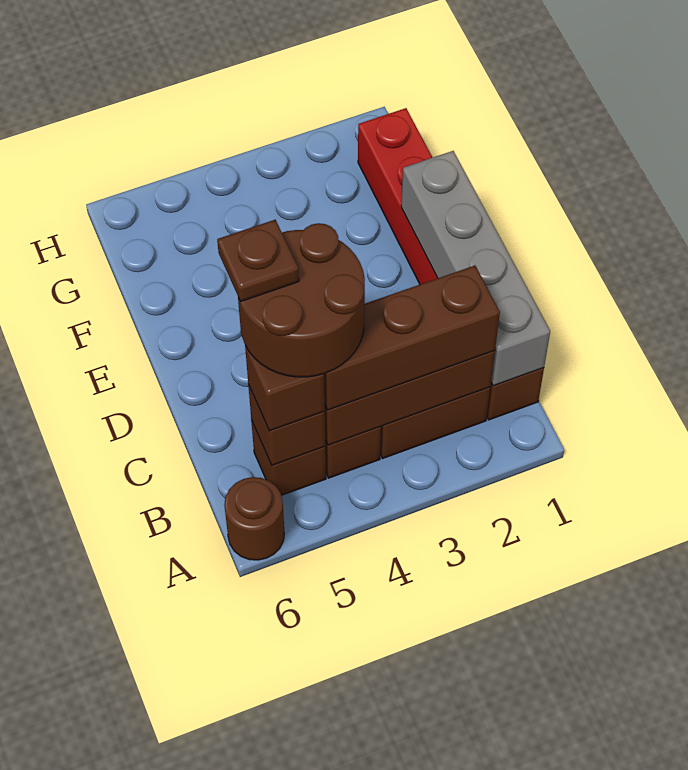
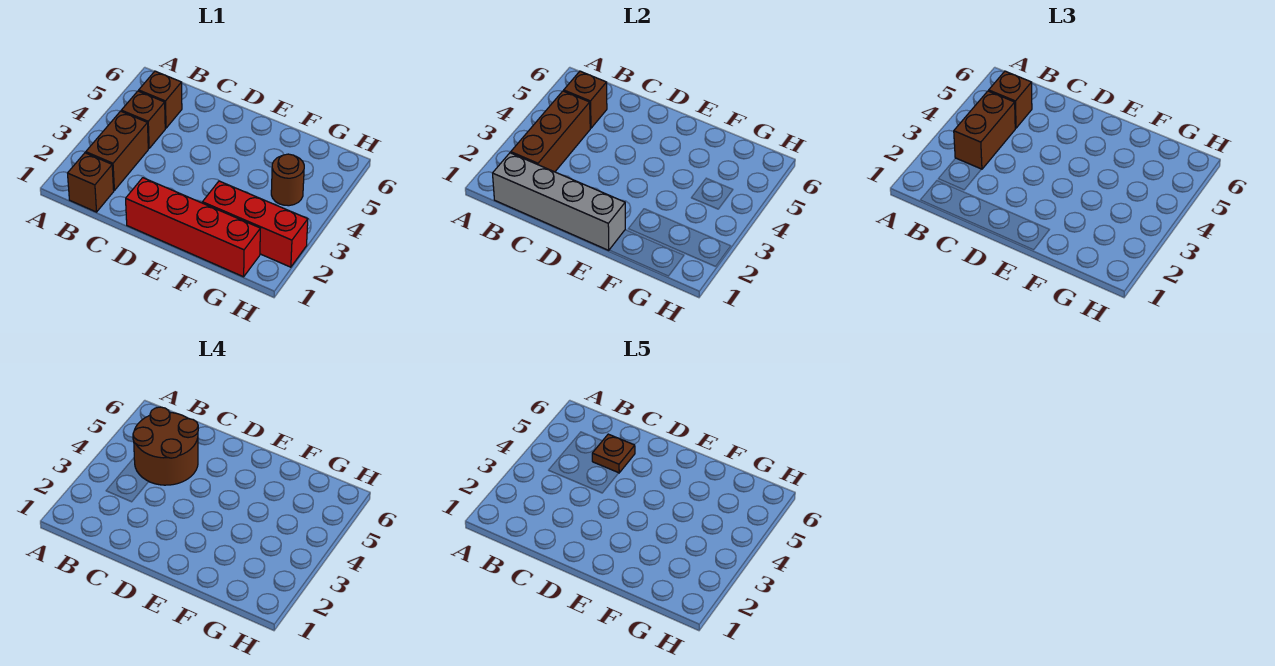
brown 1x1 round brick [224,477,284,560] -> brown 1x1 round brick moved to [271,154,304,206]
brown 1x3 brick [324,266,500,410] -> brown 1x2 brick [954,91,1015,169]
none -> red 1x3 brick [202,181,308,267]

